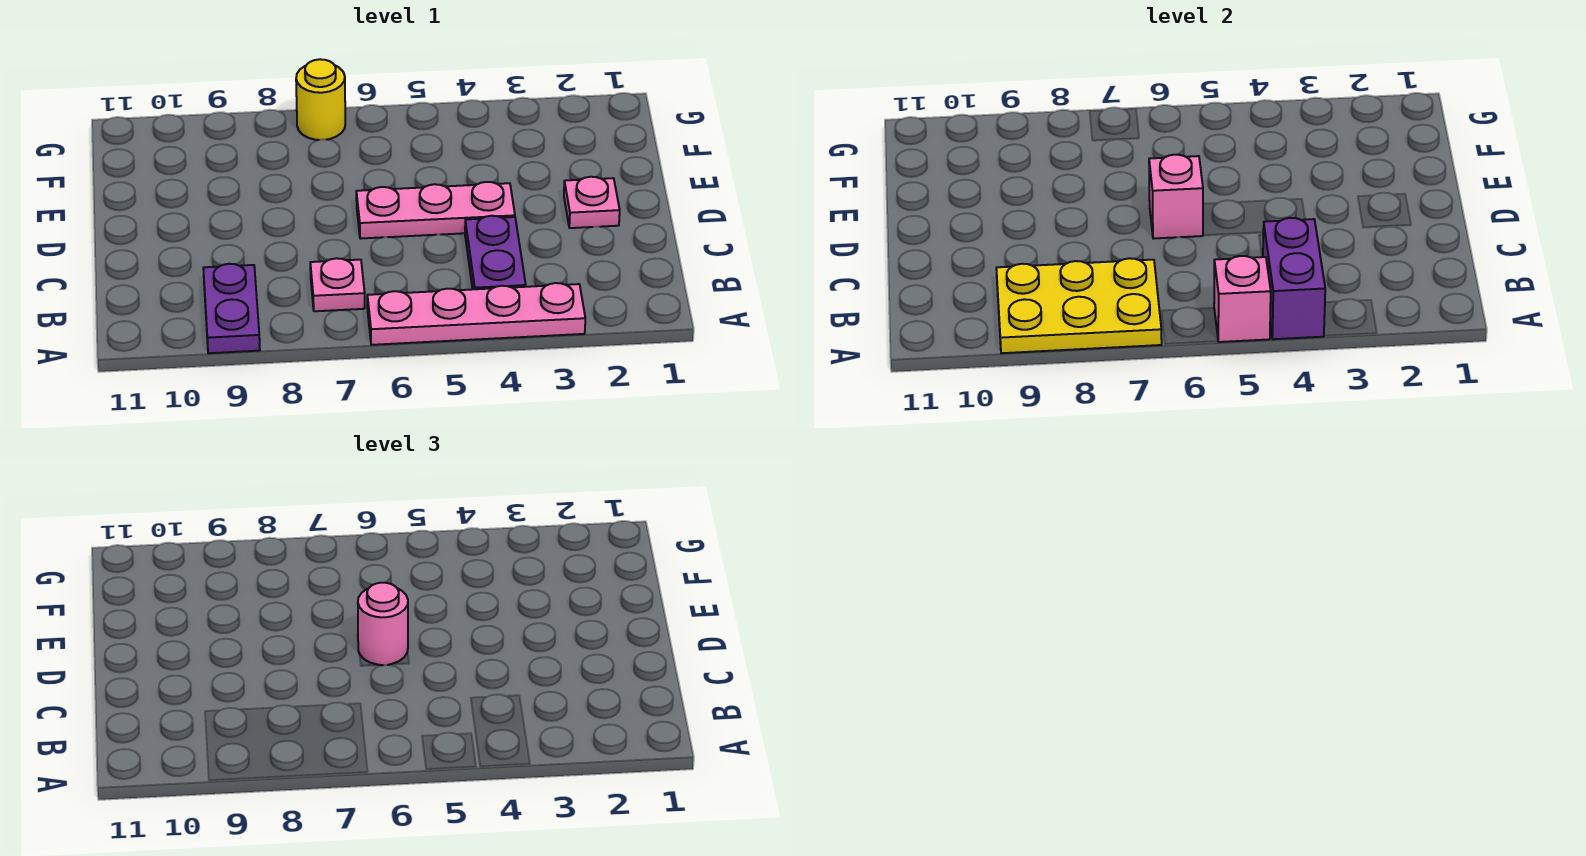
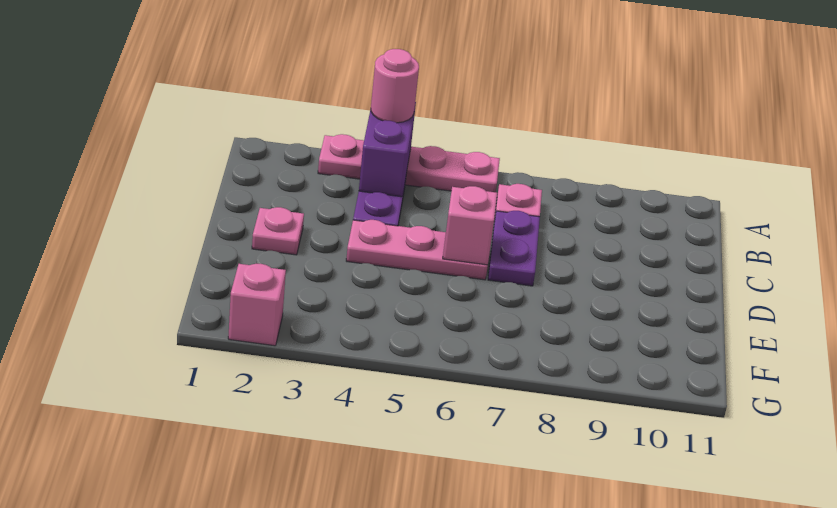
pink 1x1 brick [1214,256,1271,342] -> pink 1x1 brick moved to [228,264,286,346]
yellow 2x3 plate [996,258,1162,353] -> none
purple 1x2 plate [203,264,260,353] -> purple 1x2 plate moved to [488,211,540,286]
pink 1x1 round brick [358,583,408,665] -> pink 1x1 round brick moved to [371,49,419,123]
yellow 1x1 round brick [296,59,345,140] -> none

